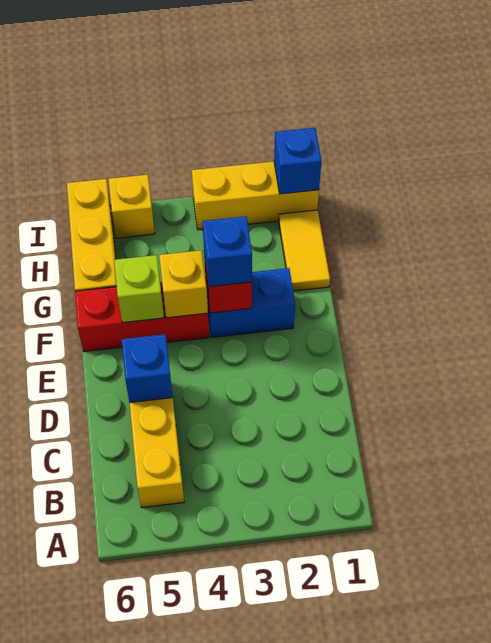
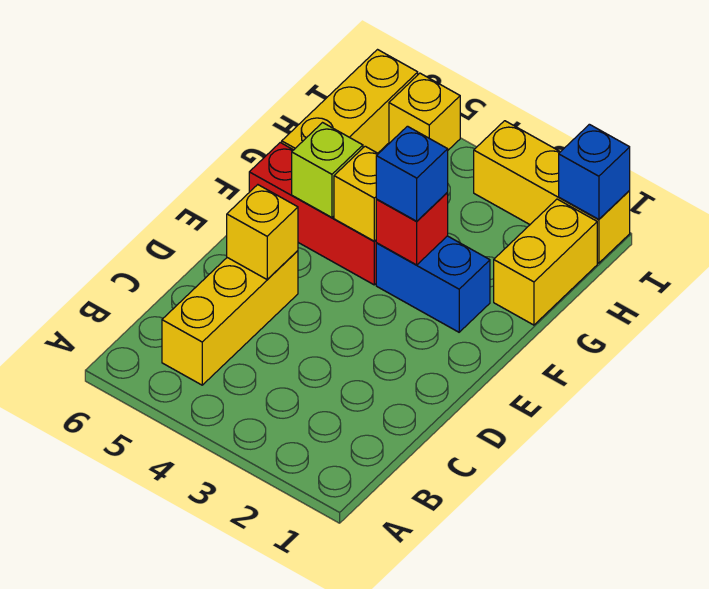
blue 1x1 brick [122,334,173,403] -> yellow 1x1 brick [227,185,298,279]
yellow 1x2 tile [279,210,330,291] -> yellow 1x2 brick [494,199,597,325]

